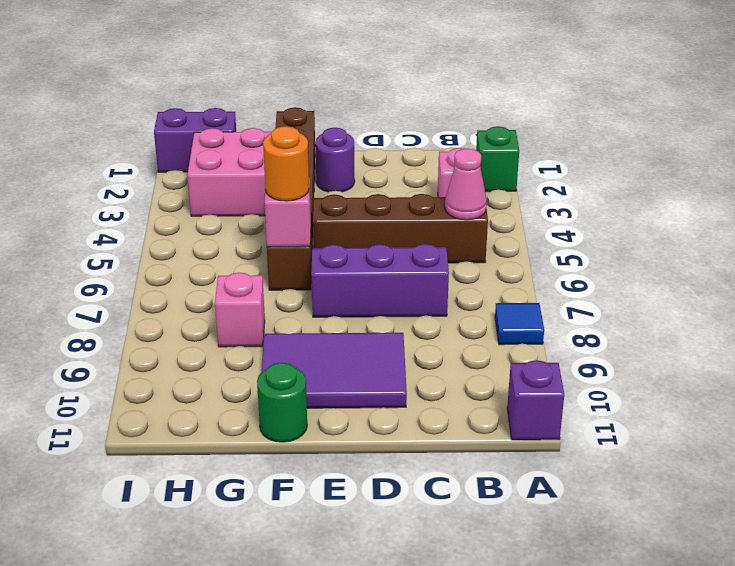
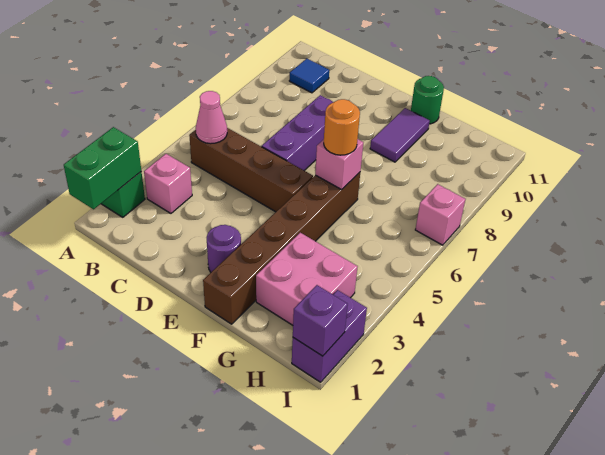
none -> green 1x2 brick [64,127,141,210]
blue 1x1 tile [495,303,544,345] -> blue 1x1 tile moved to [289,59,329,93]
purple 1x1 brick [507,360,564,440] -> purple 1x1 brick moved to [293,285,348,356]
purple 1x3 brick [311,244,449,317] -> purple 1x3 brick turned to [262,95,333,171]
purple 2x3 tile [262,333,407,408] -> purple 1x2 tile [370,108,430,162]
pink 1x1 brick [215,273,265,347] -> pink 1x1 brick moved to [415,184,466,245]
purple 1x2 brick [154,108,236,172] -> purple 1x2 brick turned to [292,290,367,382]

